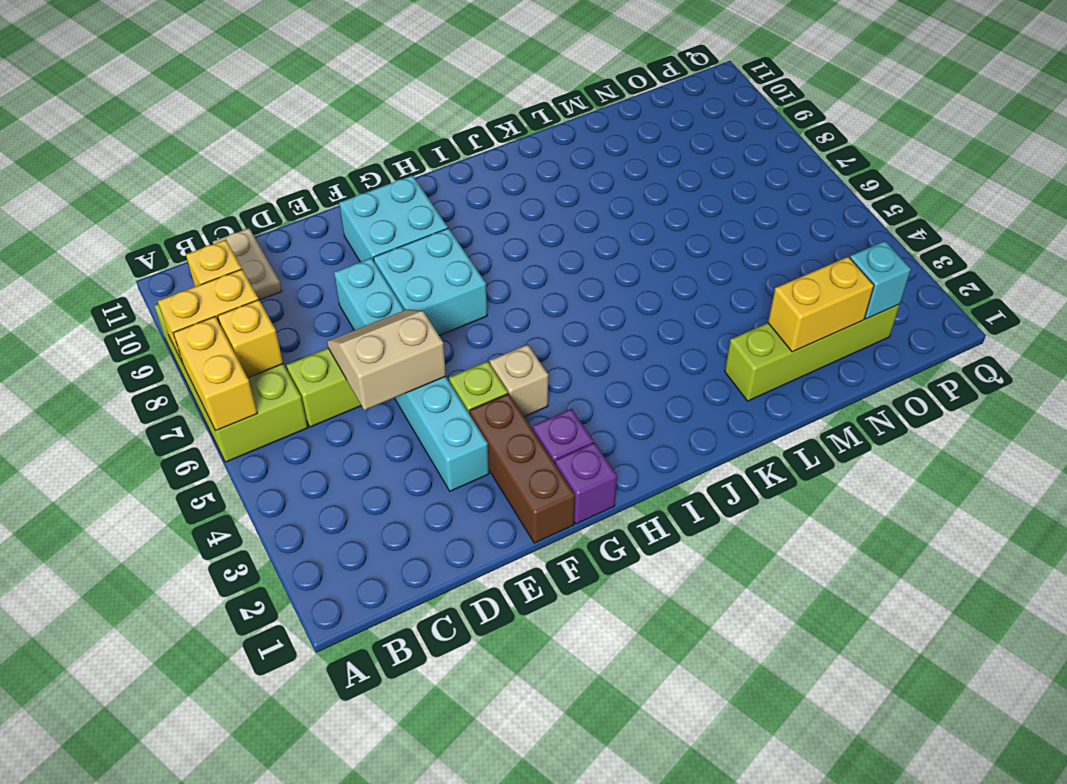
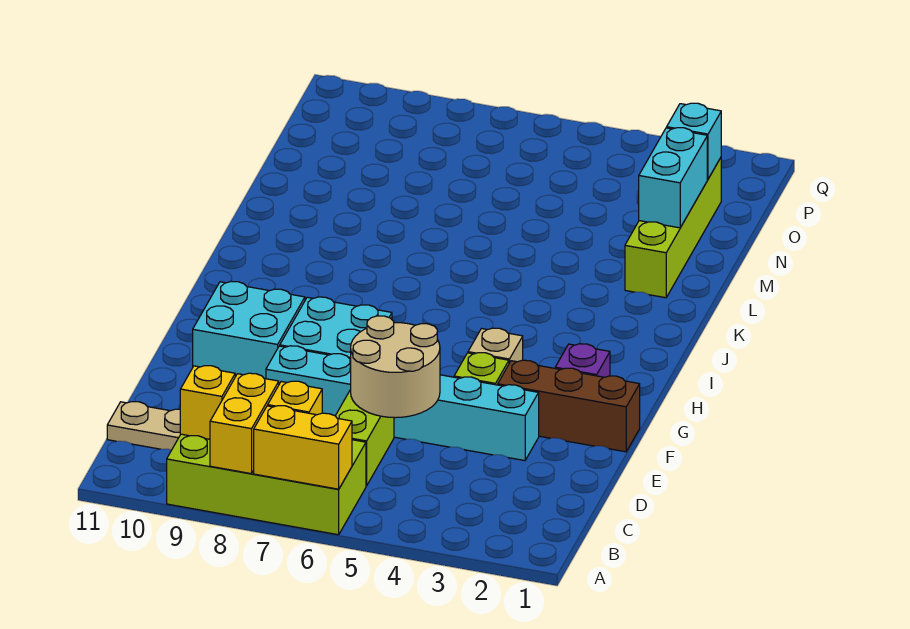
tan 2x2 slope [327,309,446,410] -> tan 2x2 round brick [351,316,440,418]
purple 1x1 brick [555,443,617,524] -> none
yellow 1x2 brick [768,257,874,352] -> cyan 1x2 brick [639,128,707,228]

